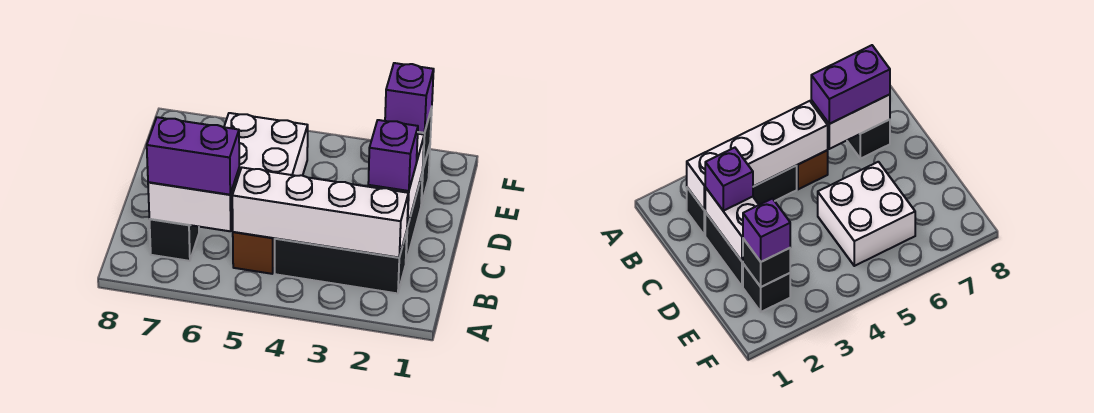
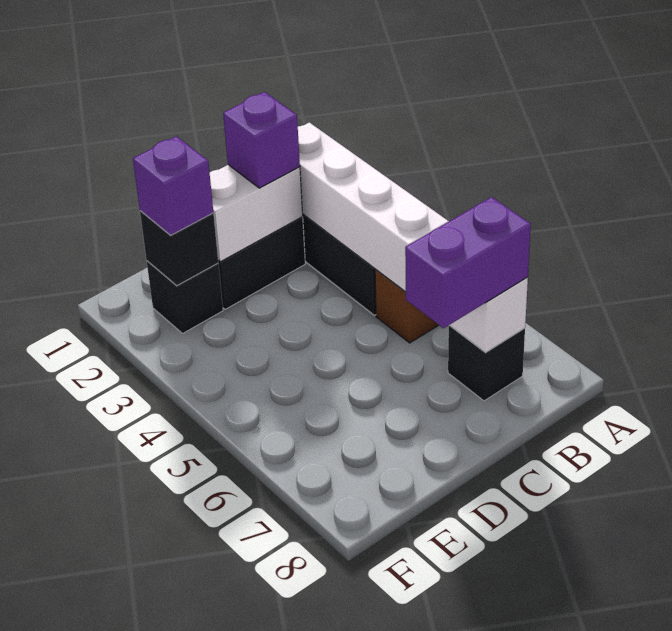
purple 1x2 brick [147,117,239,195] -> purple 1x2 brick turned to [405,197,531,328]
white 2x2 brick [224,113,308,176] -> none

